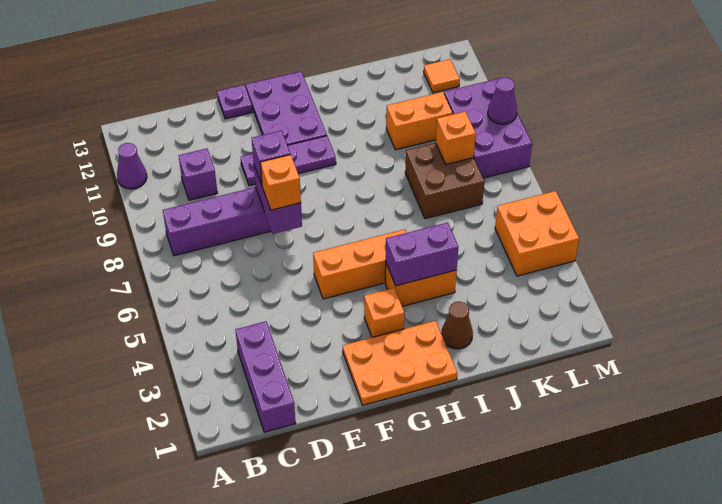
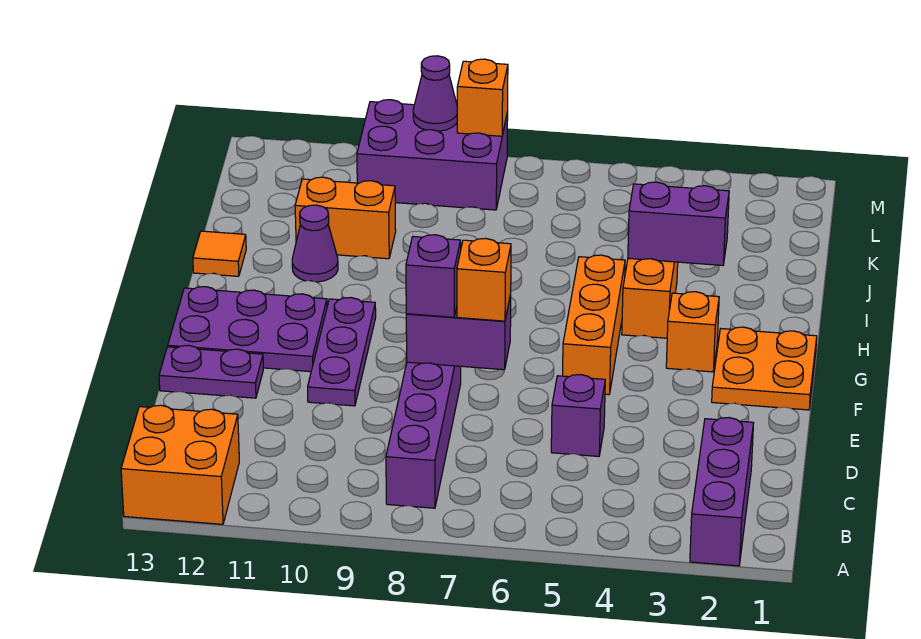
purple 1x1 cone [117,143,147,189] -> purple 1x1 cone moved to [292,205,338,282]
purple 1x3 brick [236,321,296,432] -> purple 1x3 brick turned to [690,418,754,566]
purple 1x1 brick [179,148,217,200] -> purple 1x1 brick moved to [551,375,605,456]
purple 1x1 plate [217,85,253,119] -> purple 1x2 plate [159,345,263,398]
orange 2x3 plate [343,321,457,405] -> orange 2x2 plate [712,327,817,410]
purple 1x2 brick [386,222,458,286] -> purple 1x2 brick turned to [628,182,729,265]
brown 1x1 cone [441,302,473,349] -> none
brown 2x2 brick [405,143,484,219] -> none
orange 1x2 brick [386,92,453,150] -> orange 1x2 brick turned to [295,177,396,259]
orange 1x1 brick [436,112,476,164] -> orange 1x1 brick moved to [457,59,508,136]
orange 2x2 brick [495,191,579,276] -> orange 2x2 brick moved to [121,405,239,524]
orange 1x1 tile [424,59,460,93] -> orange 1x1 tile moved to [193,231,246,276]

